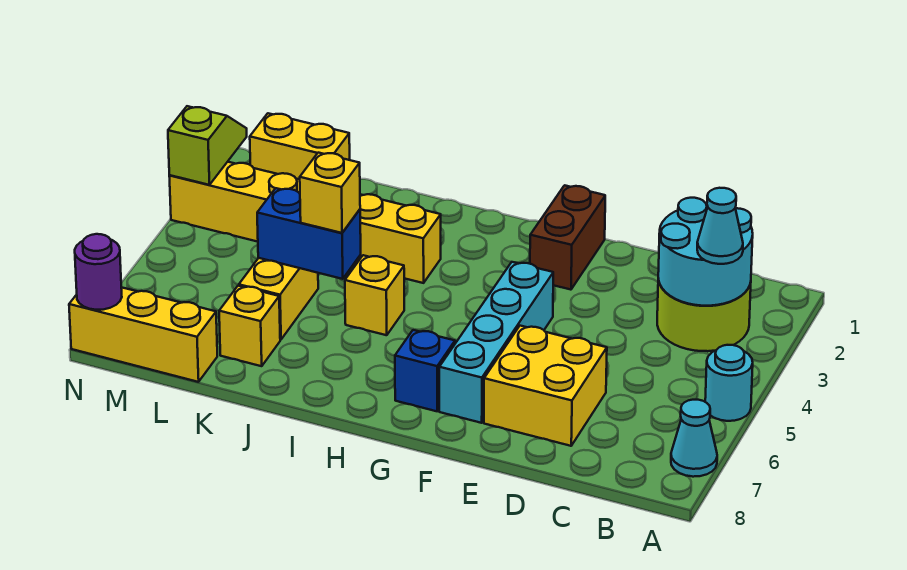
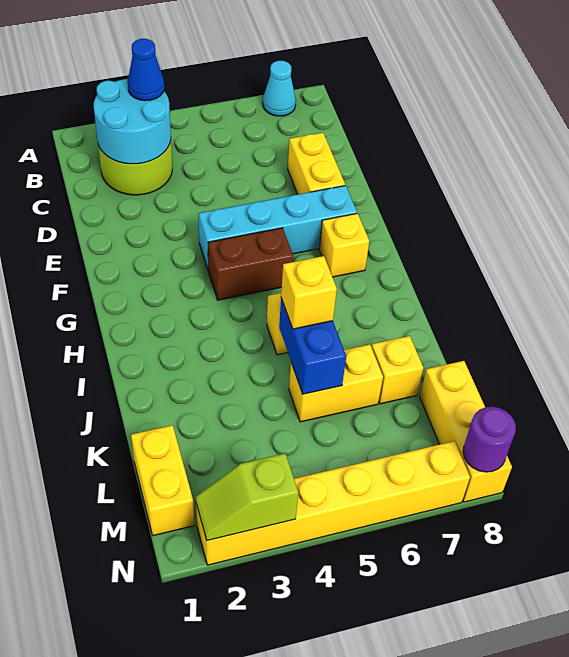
cyan 1x1 round brick [705,345,753,421] -> none
cyan 1x1 cone [697,188,743,264] -> blue 1x1 cone [128,39,164,101]
yellow 2x2 brick [484,326,607,446] -> yellow 1x2 brick [288,133,345,194]
brown 1x2 brick [530,185,605,290] -> brown 1x2 brick moved to [208,228,293,300]
blue 1x1 brick [395,330,455,411] -> yellow 1x1 brick [319,213,369,277]
yellow 1x6 brick [169,162,441,283] -> yellow 1x6 brick turned to [196,441,470,565]

